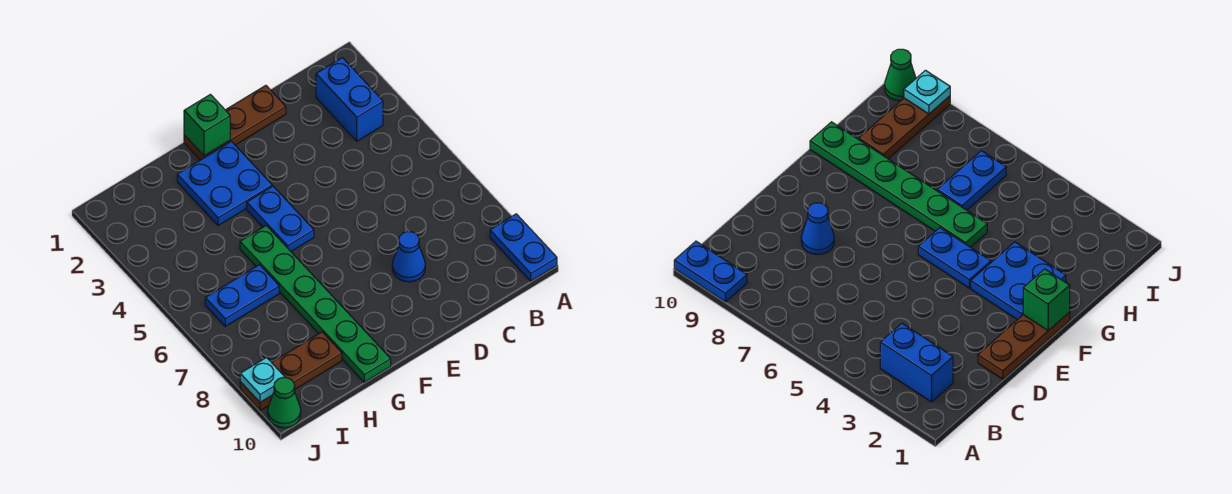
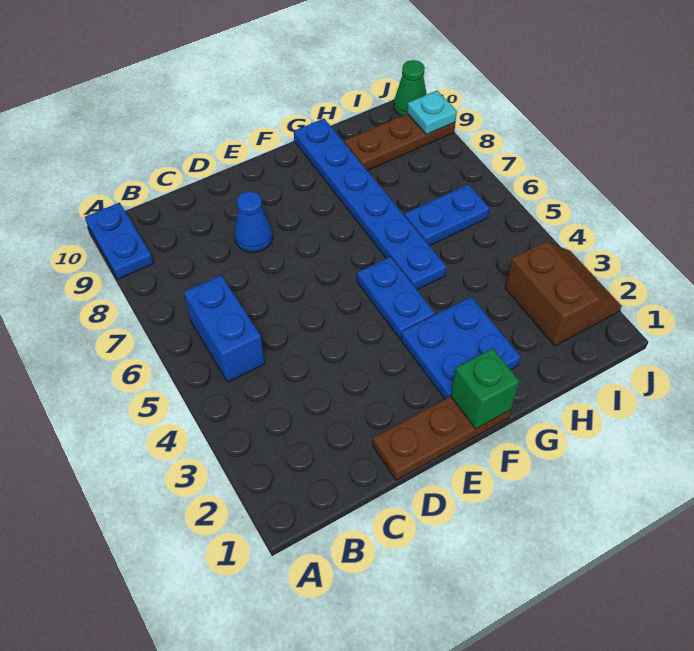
blue 1x2 brick [316,58,383,141] -> blue 1x2 brick moved to [184,275,265,382]
green 1x6 plate [240,226,391,382] -> blue 1x6 plate [294,119,446,290]
none -> brown 2x2 slope [505,241,622,346]

